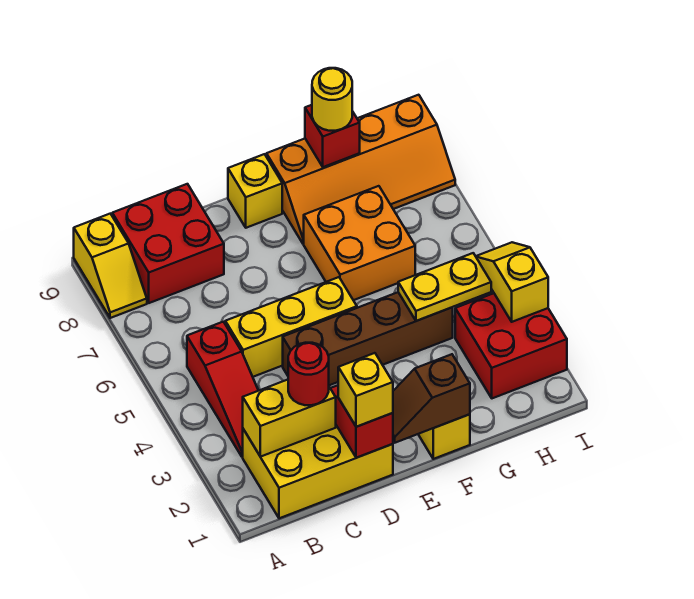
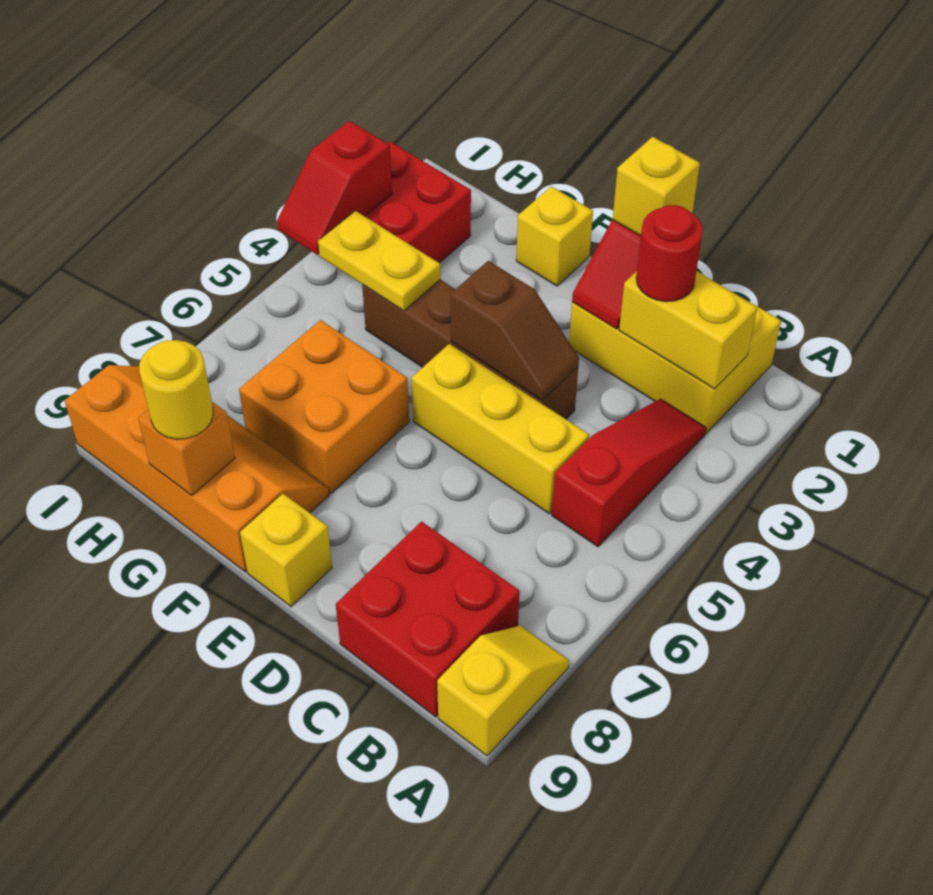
brown 1x2 slope [393,354,470,443] -> brown 1x2 slope moved to [450,261,579,401]
red 1x1 brick [305,105,360,167] -> orange 1x1 brick [138,402,235,495]
yellow 1x2 slope [476,242,548,322] -> red 1x2 slope [277,121,392,255]

